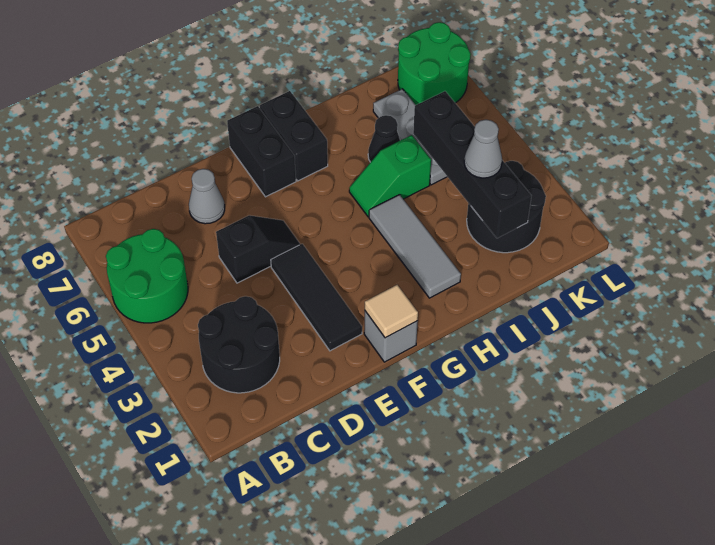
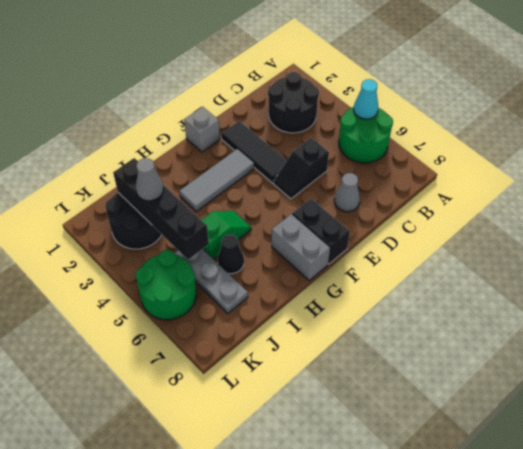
none -> cyan 1x1 cone [354,79,378,119]
tan 1x1 tile [365,285,418,338] -> none
black 1x2 brick [260,91,328,181] -> grey 1x2 brick [272,214,330,280]
grey 1x3 tile [369,195,461,298] -> grey 1x3 tile turned to [179,149,254,212]
green 2x2 round brick [398,22,471,105] -> green 2x2 round brick moved to [136,250,196,320]

